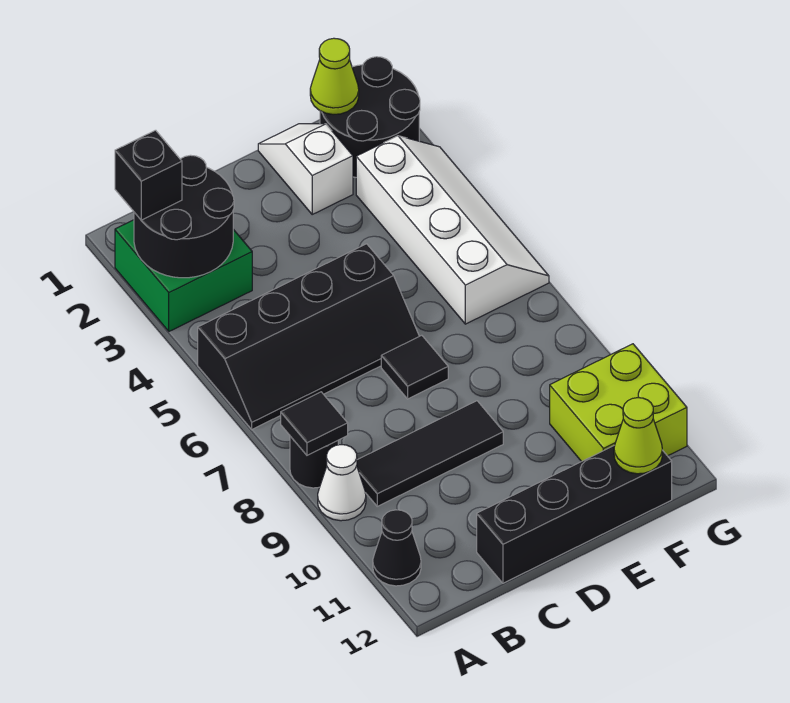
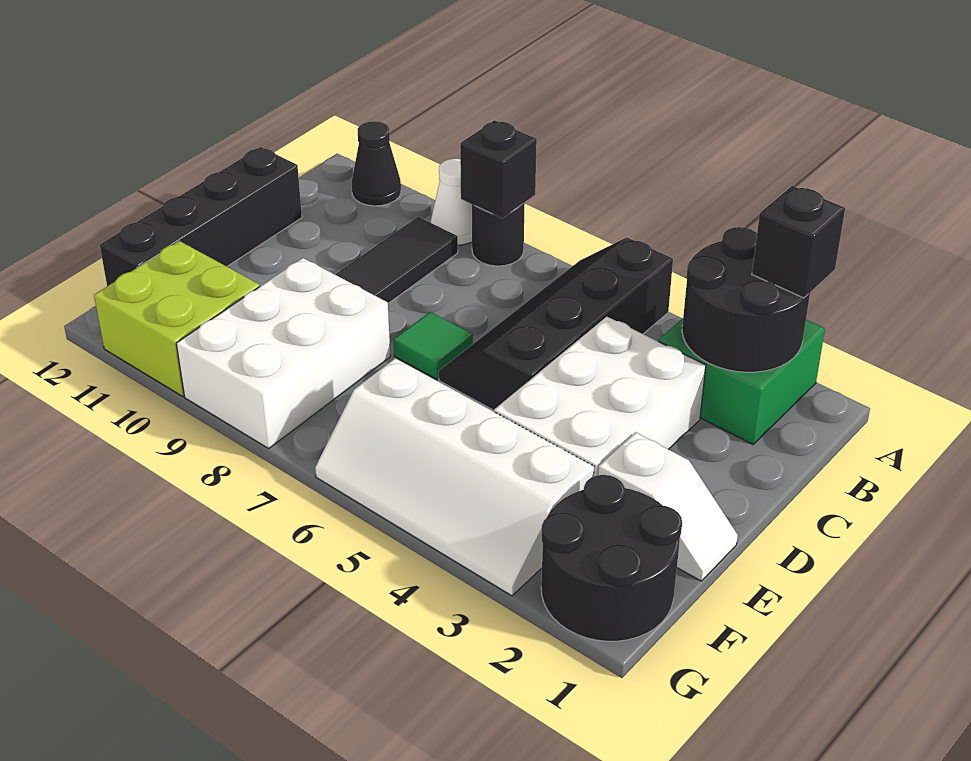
black 1x1 tile [281,392,348,455] -> black 1x1 brick [460,120,537,218]
none -> white 2x3 brick [494,317,706,476]
black 1x1 tile [381,335,448,399] -> green 1x1 tile [394,312,473,379]
none -> white 2x3 brick [176,258,390,448]
lime 1x1 cone [310,38,359,115] -> none
lime 1x1 cone [614,397,662,474] -> none

